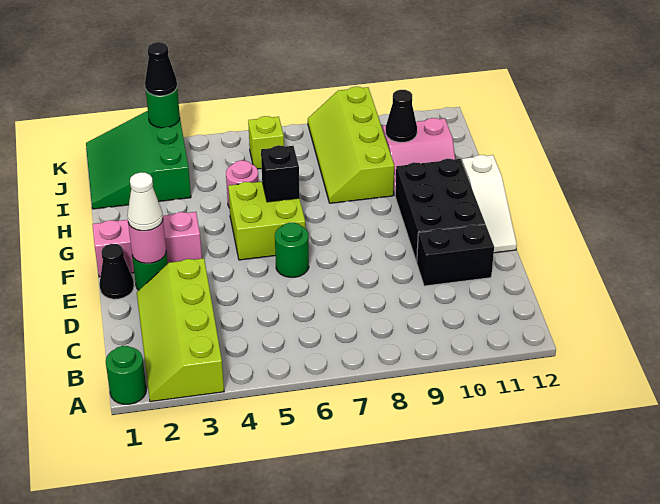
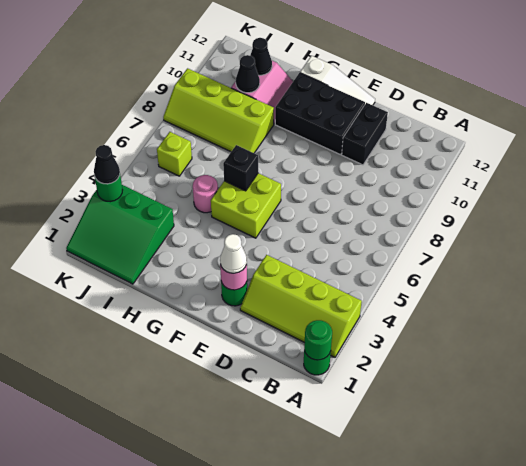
black 1x1 cone [99,244,134,299] -> black 1x1 cone moved to [250,38,272,75]
green 1x1 round brick [275,223,309,277] -> green 1x1 round brick moved to [304,320,332,360]
pink 1x3 brick [92,212,202,277] -> none

